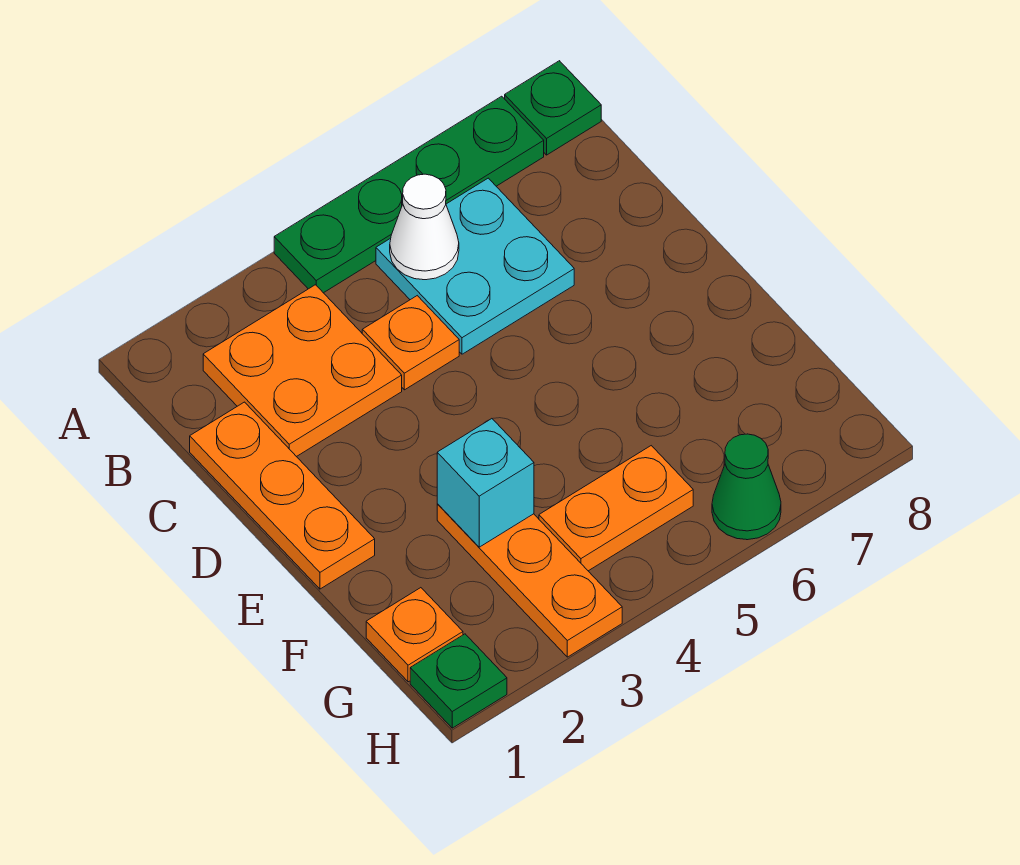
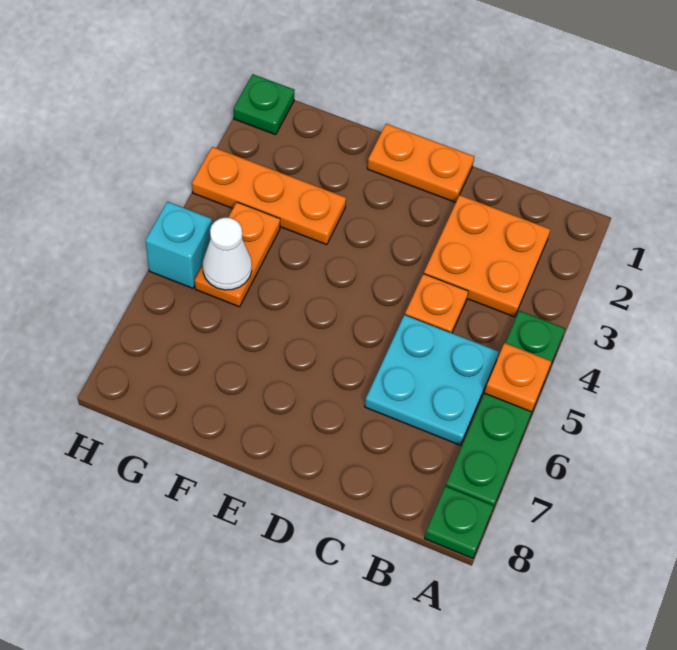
white 1x1 cone [390,174,459,280] -> white 1x1 cone moved to [203,218,252,290]
orange 1x3 plate [190,402,375,589] -> orange 1x2 plate [367,124,474,202]
cyan 1x1 brick [437,419,534,547] -> cyan 1x1 brick moved to [146,202,212,288]
orange 1x1 plate [366,588,463,682] -> orange 1x1 plate moved to [484,343,552,412]
green 1x1 cone [712,434,781,540] -> none

